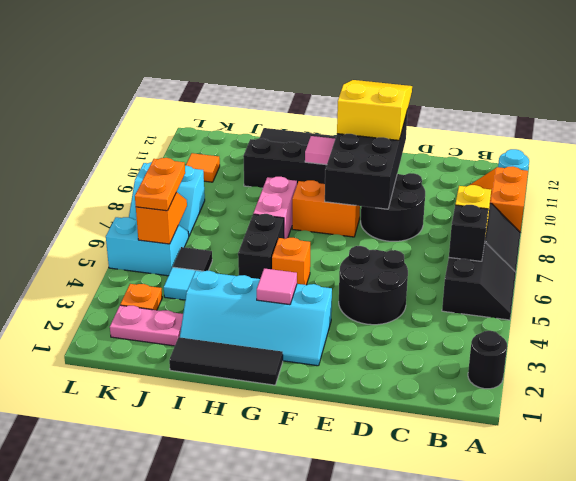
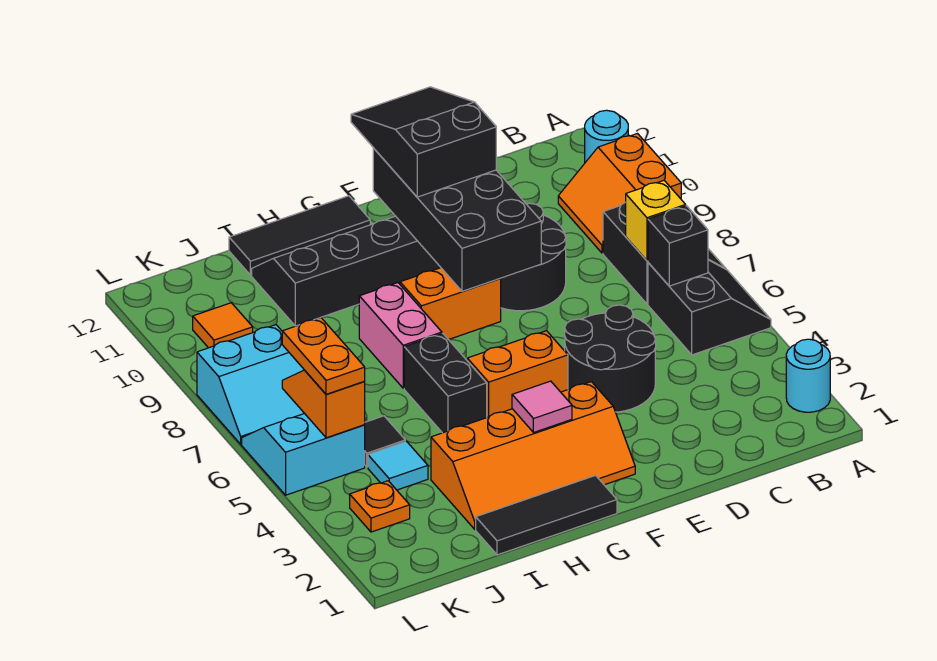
black 1x1 round brick [468,331,507,389] -> cyan 1x1 round brick [786,339,830,412]
yellow 2x3 slope [337,80,412,140] -> black 2x3 slope [351,87,496,197]
cyan 2x4 slope [180,271,332,366] -> orange 2x4 slope [431,382,635,529]
orange 1x1 brick [272,238,310,285] -> orange 1x2 brick [467,331,568,417]
pink 1x1 tile [305,136,335,165] -> none
pink 1x2 plate [110,305,183,346] -> none

